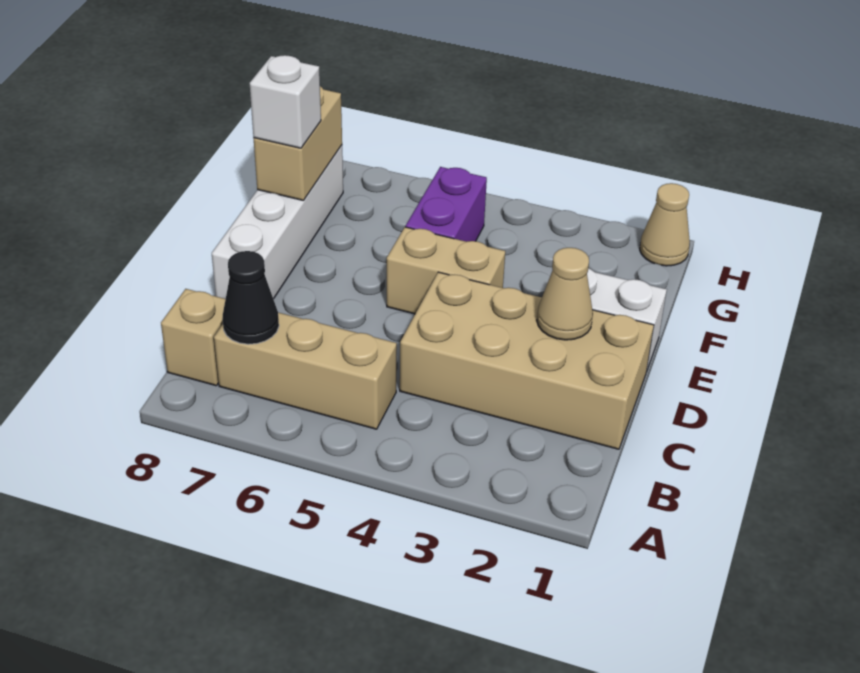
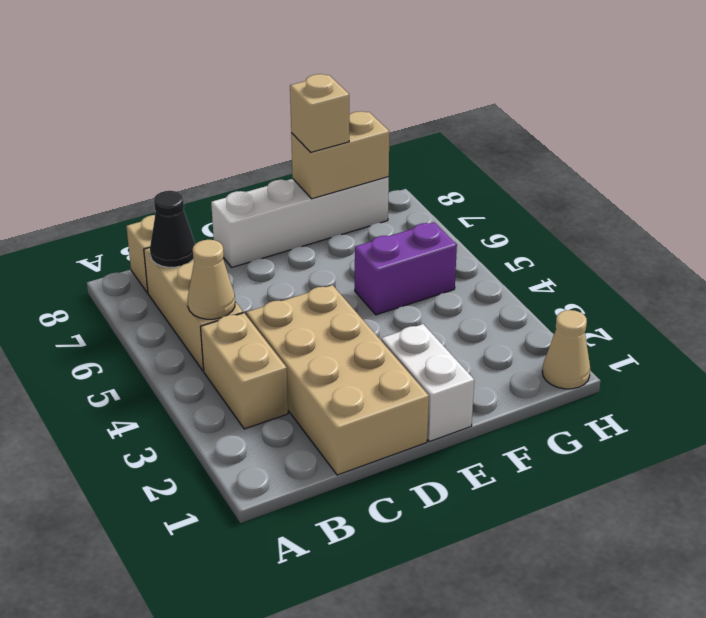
tan 1x1 cone [537,248,593,340] -> tan 1x1 cone moved to [188,240,235,319]
tan 1x2 brick [387,227,505,314] -> tan 1x2 brick moved to [201,313,288,429]
white 1x1 brick [250,55,321,148] -> tan 1x1 brick [290,74,349,152]

